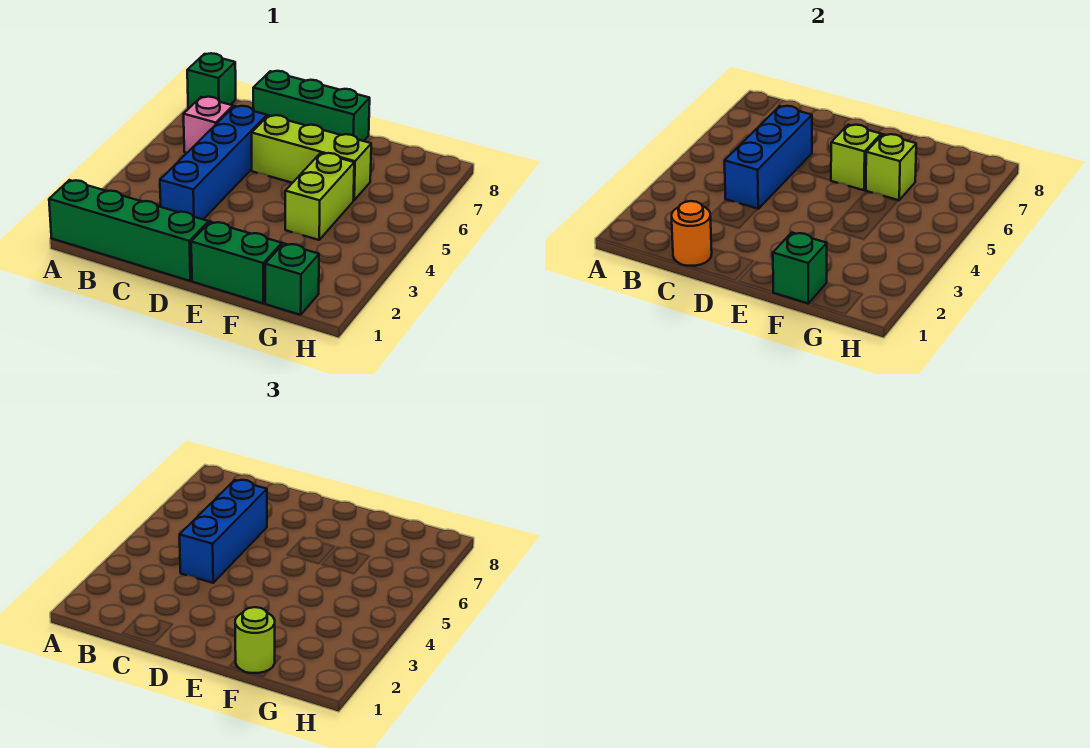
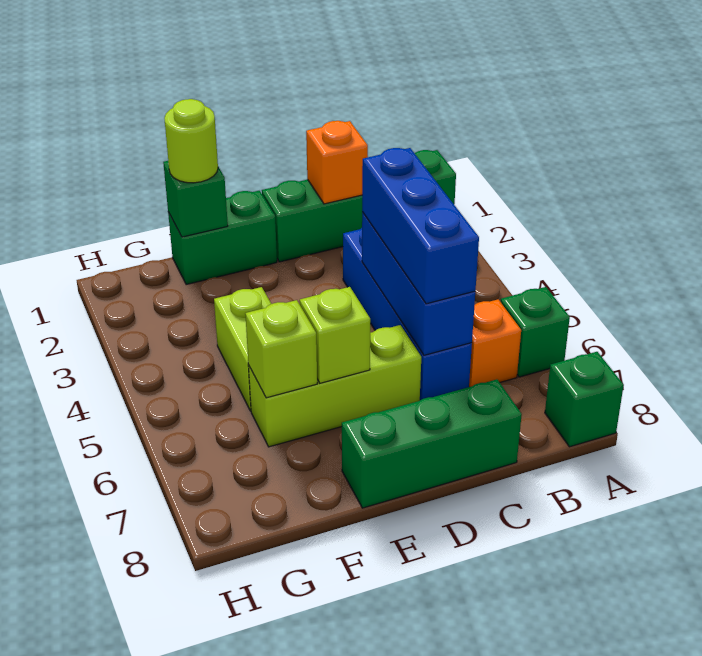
pink 1x1 brick [184,97,233,153] -> orange 1x1 brick [469,299,521,387]
orange 1x1 round brick [672,201,712,266] -> orange 1x1 brick [306,121,368,204]
green 1x1 brick [265,243,319,315] -> green 1x1 brick moved to [501,287,570,377]

